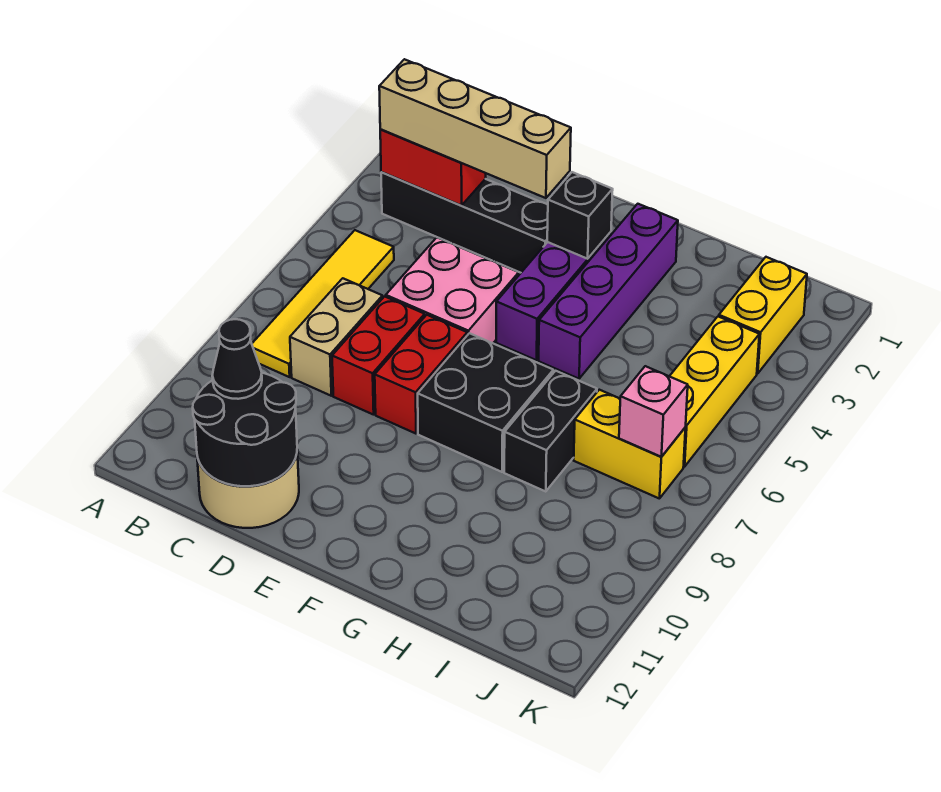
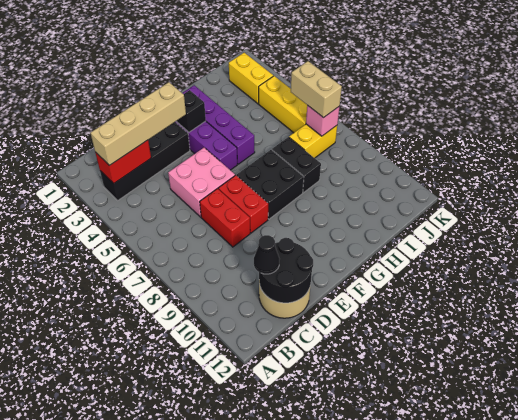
yellow 1x4 tile [252,230,394,377] -> none
tan 1x2 brick [290,278,383,396] -> tan 1x2 brick moved to [291,61,342,118]

